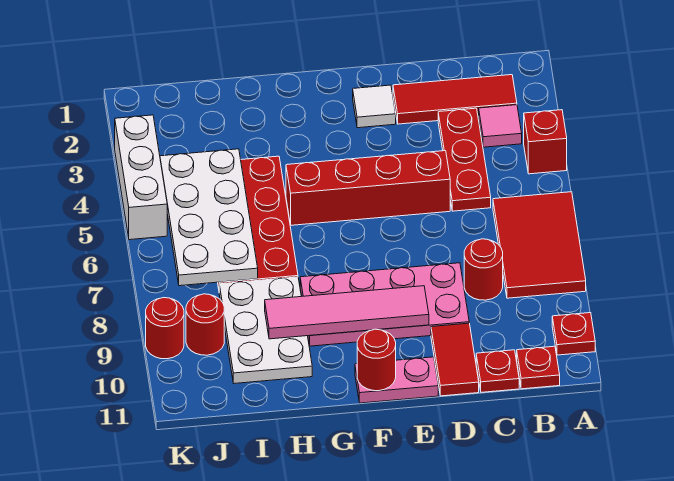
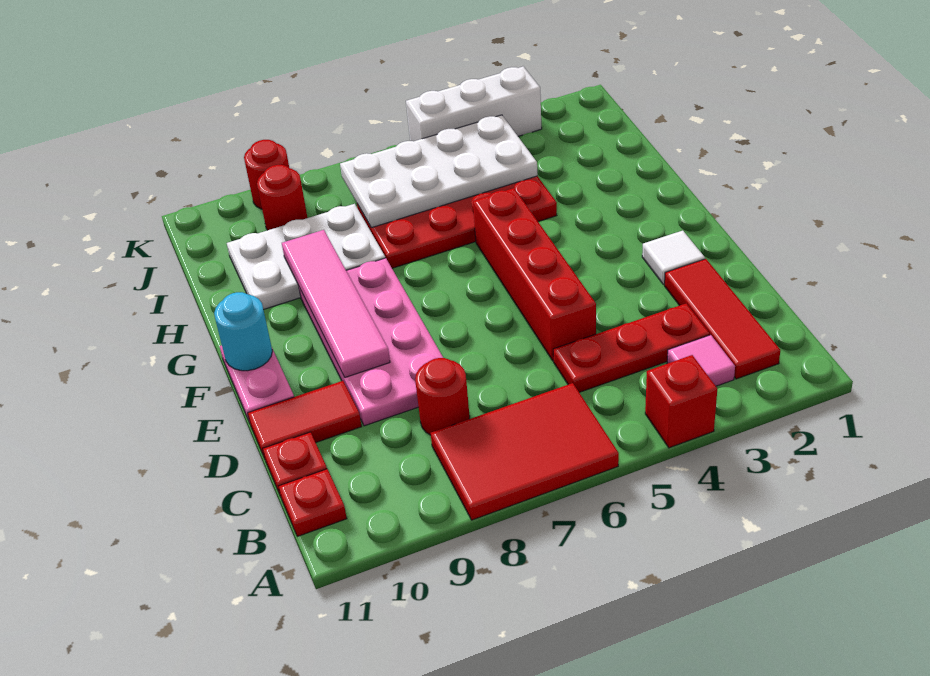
red 1x1 plate [552,313,595,355] -> none
red 1x1 round brick [357,329,396,391] -> cyan 1x1 round brick [214,292,272,371]

